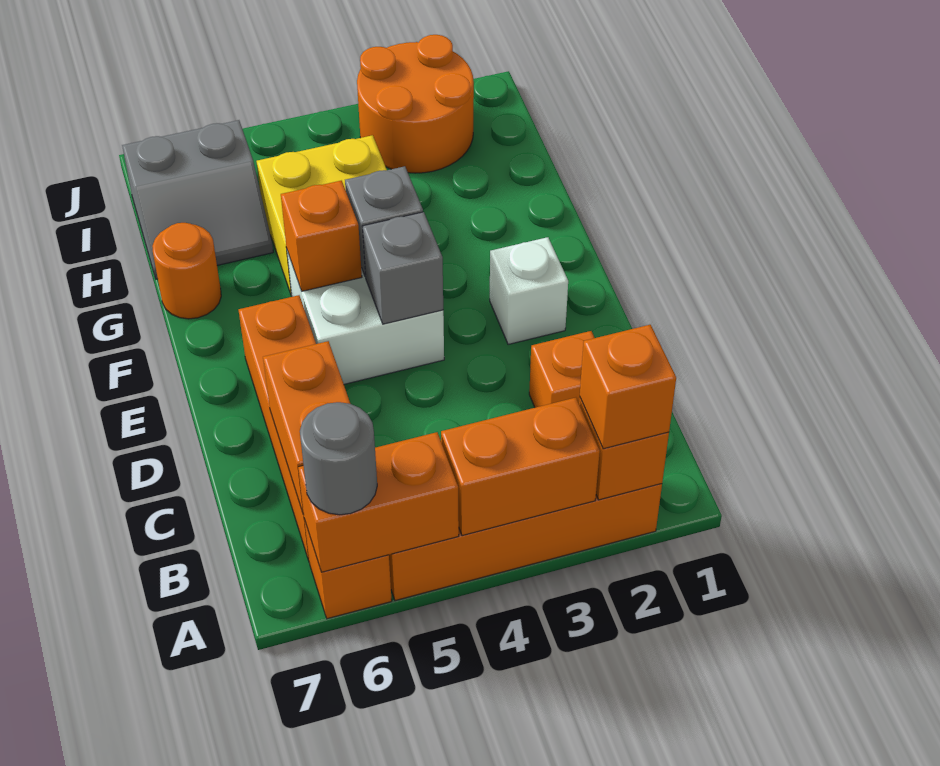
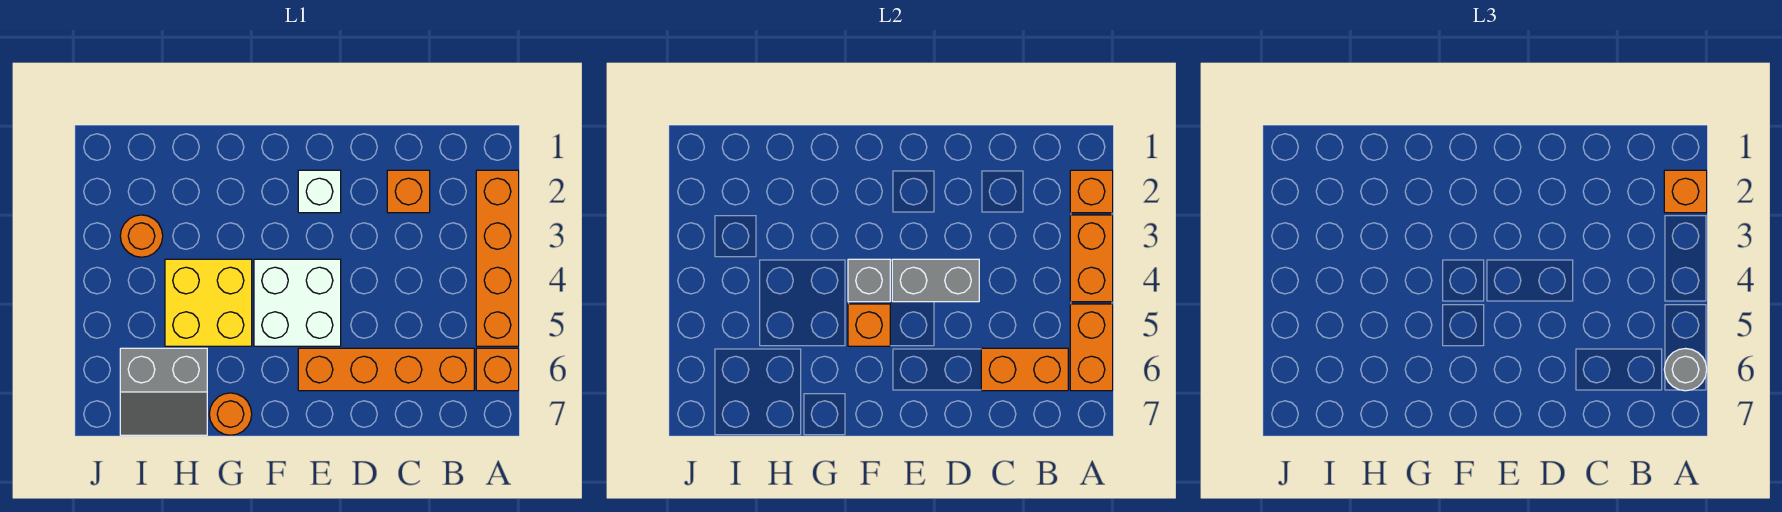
grey 1x1 brick [362,212,443,324] -> grey 1x2 brick [892,259,979,302]
grey 2x2 slope [122,120,273,279] -> grey 2x2 slope turned to [120,348,207,435]
orange 2x2 round brick [357,35,474,173] -> orange 1x1 round brick [120,215,163,257]

